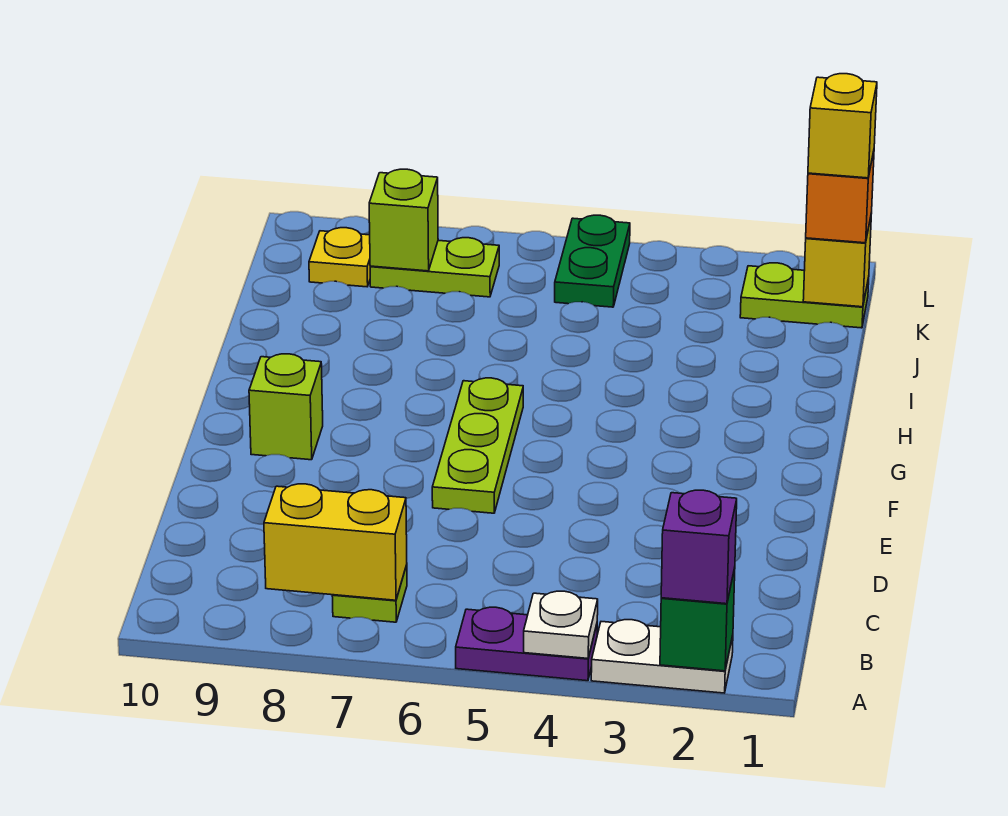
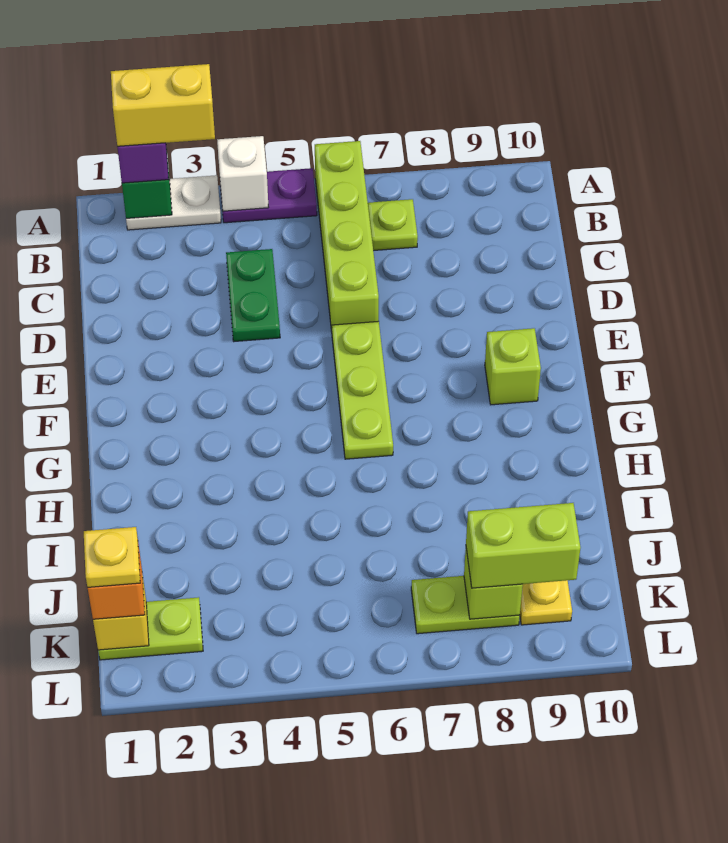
white 1x1 plate [524,591,598,658] -> white 1x1 brick [217,136,269,211]
none -> lime 1x4 brick [315,141,379,331]
yellow 1x2 brick [264,484,407,600] -> yellow 1x2 brick moved to [111,64,215,146]
yellow 1x1 brick [808,74,877,178] -> yellow 1x1 plate [84,527,140,587]
green 1x2 plate [555,215,630,307] -> green 1x2 plate moved to [226,249,280,341]
none -> lime 1x2 brick [466,503,581,588]

